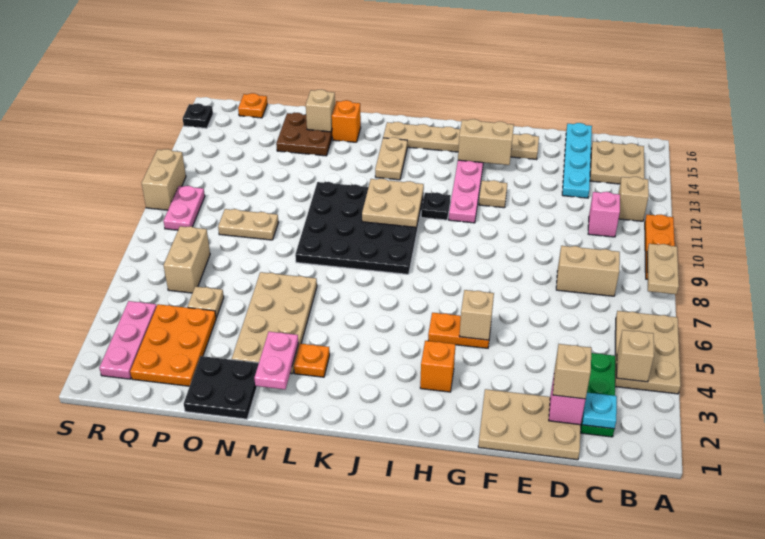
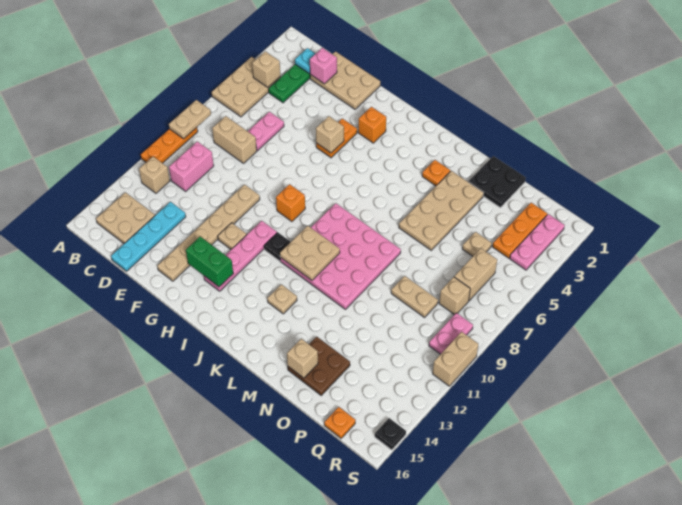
pink 1x1 brick [588,192,620,237] -> pink 1x2 brick [169,141,214,191]
tan 1x1 brick [553,344,592,399] -> tan 1x1 brick moved to [439,277,470,315]
tan 1x6 plate [383,122,539,160] -> tan 1x6 plate turned to [157,185,260,281]
orange 1x2 plate [428,313,491,348] -> orange 1x2 plate turned to [316,119,357,158]
tan 1x2 brick [458,119,514,165] -> green 1x2 brick [186,237,233,287]
black 4x4 plate [295,182,423,274] -> pink 4x4 plate [280,203,401,309]
tan 1x2 plate [375,137,407,180] -> tan 1x1 plate [267,284,297,314]
pink 1x2 plate [254,332,298,389] -> pink 1x2 plate moved to [248,112,284,151]
orange 1x1 brick [332,100,361,142] -> orange 1x1 brick moved to [276,184,305,221]
orange 2x3 plate [130,304,216,386] -> orange 1x3 plate [493,203,547,258]

